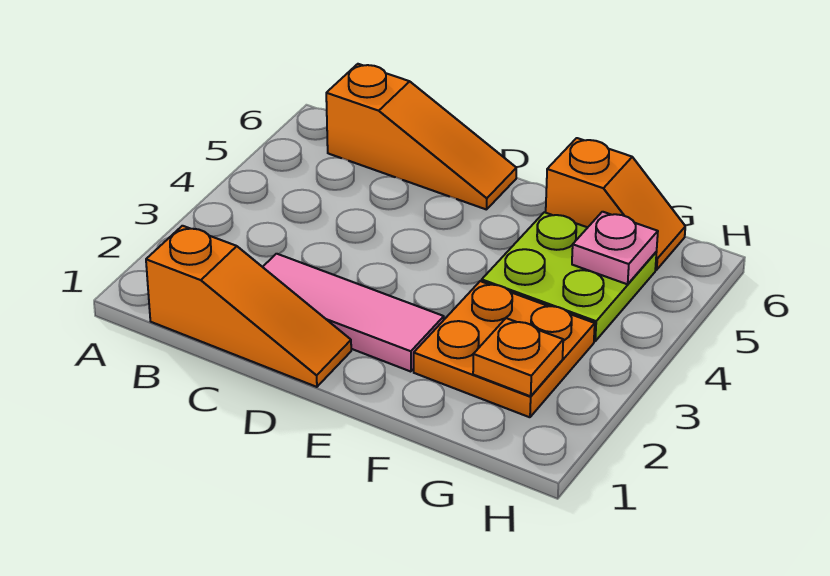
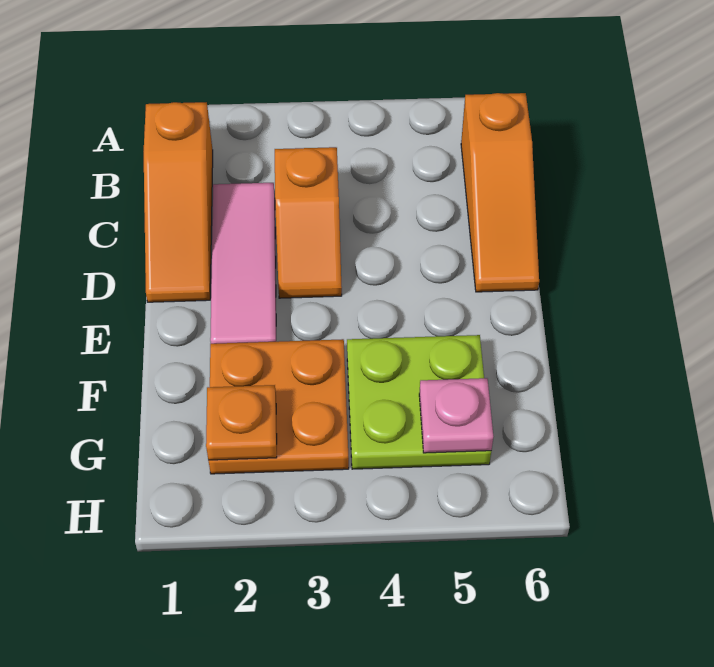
orange 1x2 slope [546,138,685,270] -> orange 1x2 slope moved to [275,147,342,298]

